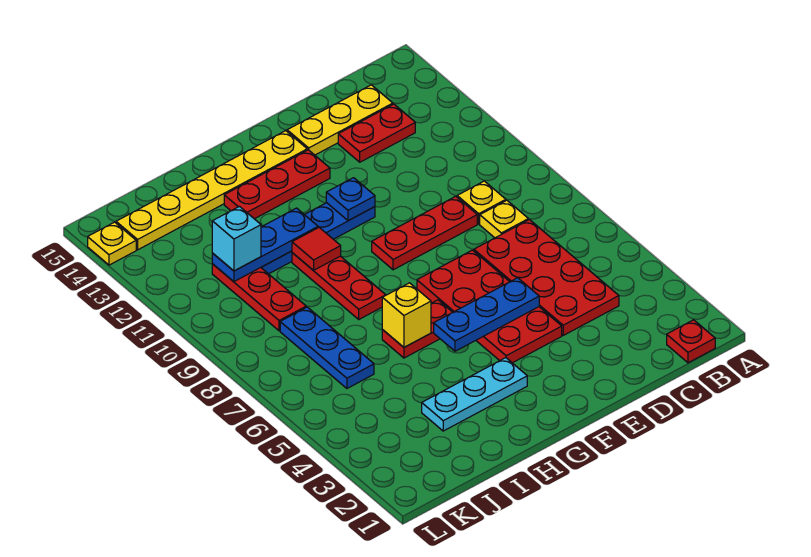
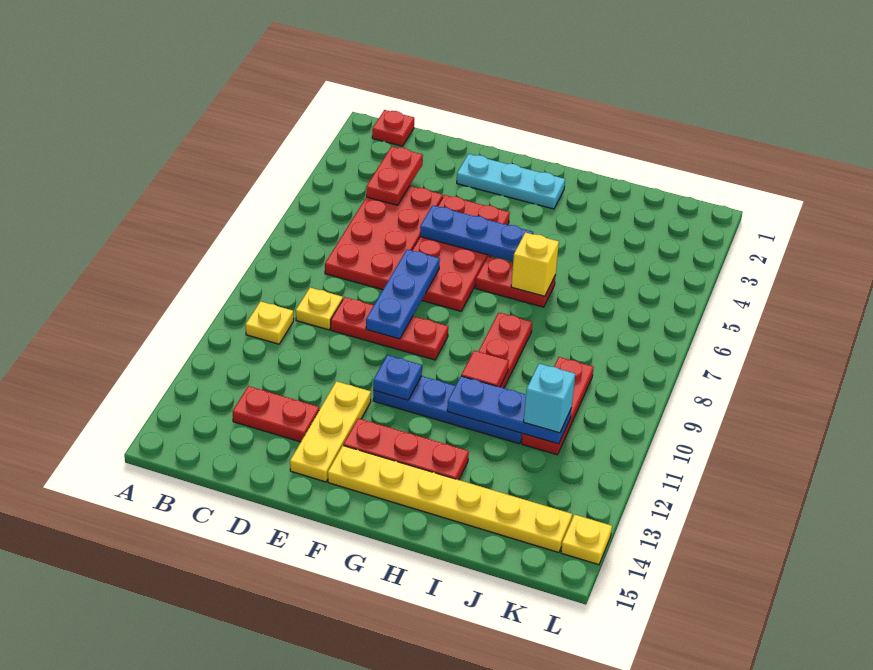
none -> red 1x2 plate [366,147,423,205]
yellow 1x1 plate [480,200,528,238] -> yellow 1x1 plate moved to [246,301,294,344]
yellow 1x3 plate [287,85,393,155] -> yellow 1x3 plate turned to [290,381,371,482]
cyan 1x3 plate [422,358,527,431] -> cyan 1x3 plate moved to [457,154,565,209]
blue 1x3 plate [280,307,374,388] -> blue 1x3 plate moved to [366,250,440,339]

